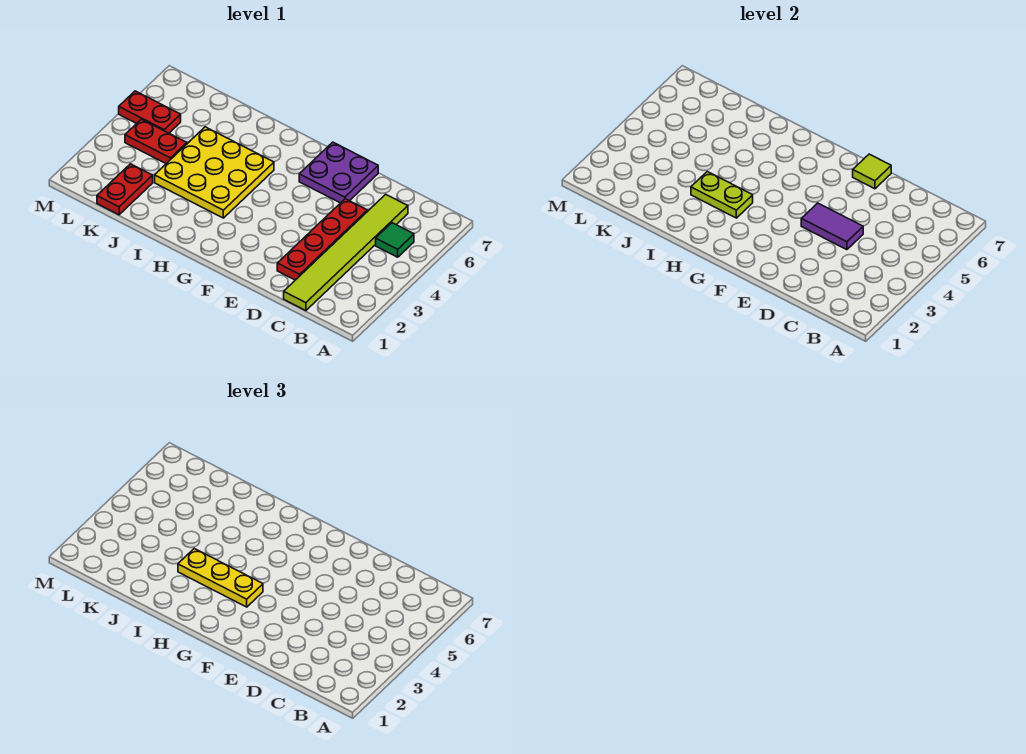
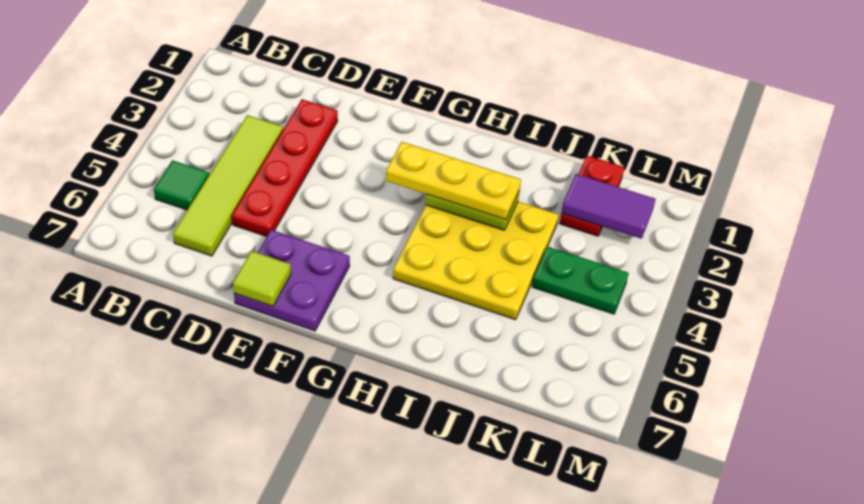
lime 1x6 tile [284,194,408,311] -> lime 1x4 tile [173,115,283,256]
purple 1x2 tile [801,203,863,250] -> purple 1x2 tile moved to [561,174,656,239]
red 1x2 plate [125,119,187,164] -> green 1x2 plate [532,246,629,314]
red 1x2 plate [119,91,181,133] -> none

